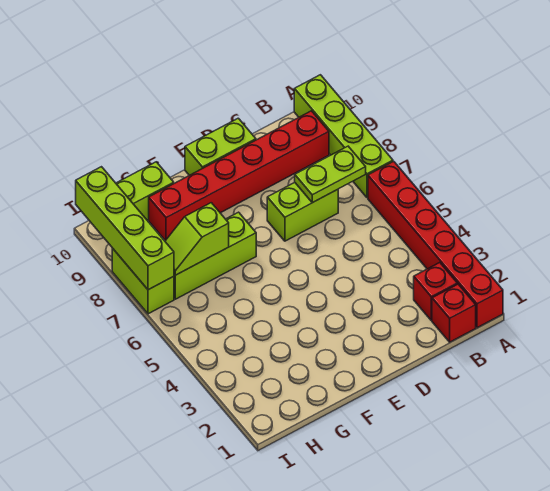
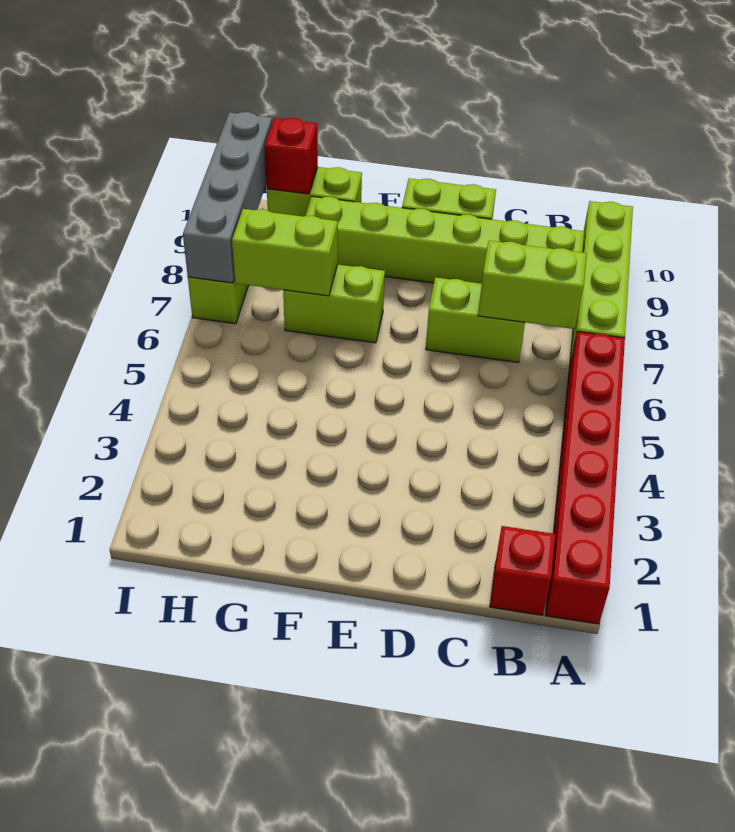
red 1x1 brick [414,263,457,320] -> red 1x1 brick moved to [265,118,318,194]
lime 1x2 plate [295,146,366,203] -> lime 1x2 brick [478,241,587,329]
red 1x6 brick [149,111,329,241] -> lime 1x6 brick [305,196,584,284]
lime 1x3 brick [174,212,256,299] -> lime 1x2 brick [283,264,385,343]
lime 1x2 slope [165,203,229,275] -> lime 1x2 brick [232,209,338,296]
lime 1x4 brick [76,167,174,290] -> grey 1x4 brick [183,112,272,283]

